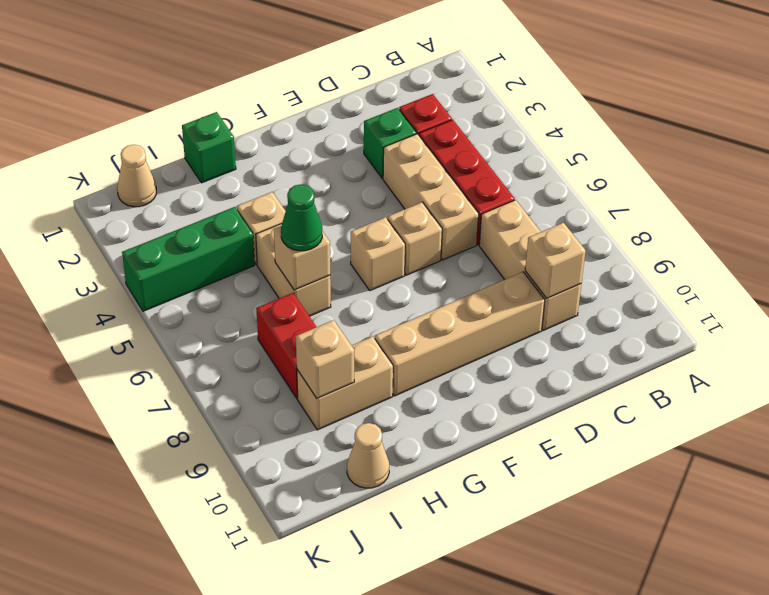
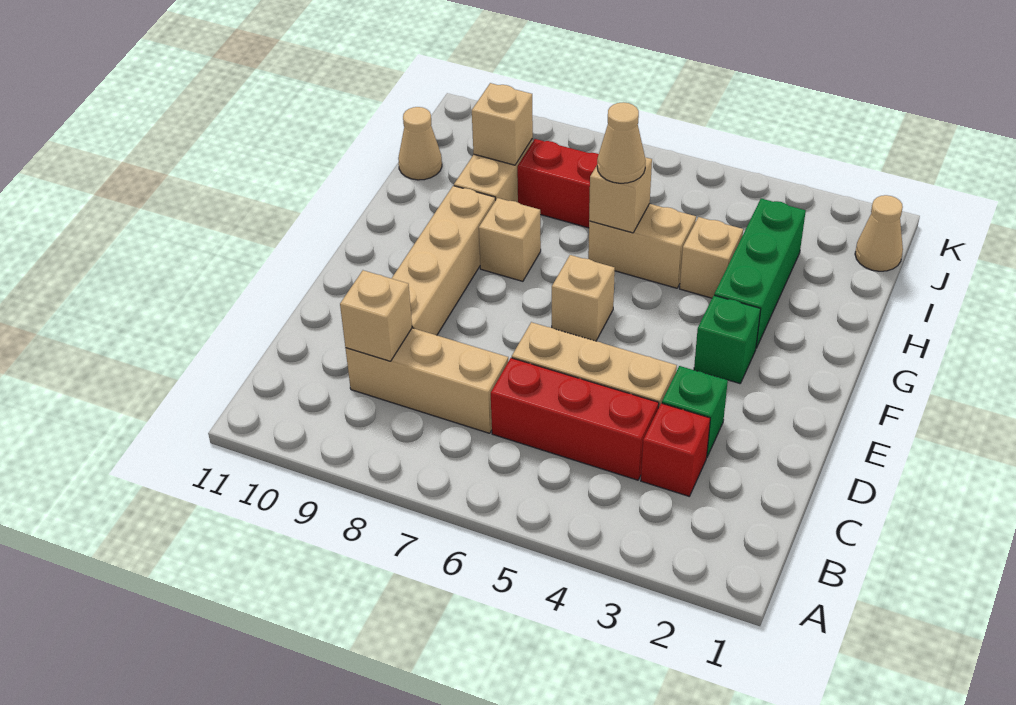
tan 1x1 brick [388,202,442,275] -> tan 1x1 brick moved to [479,198,541,281]
green 1x1 brick [182,112,236,183] -> green 1x1 brick moved to [694,295,761,384]
green 1x1 cone [281,184,322,251] -> tan 1x1 cone [597,102,646,183]
green 1x3 brick [122,207,255,311] -> green 1x3 brick moved to [714,199,806,348]

